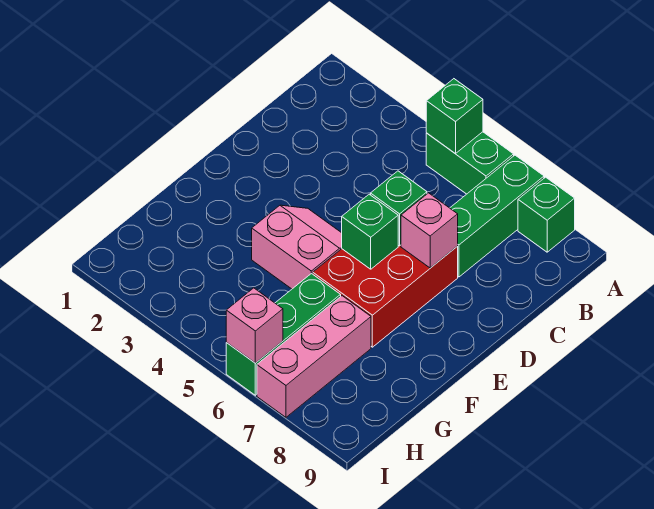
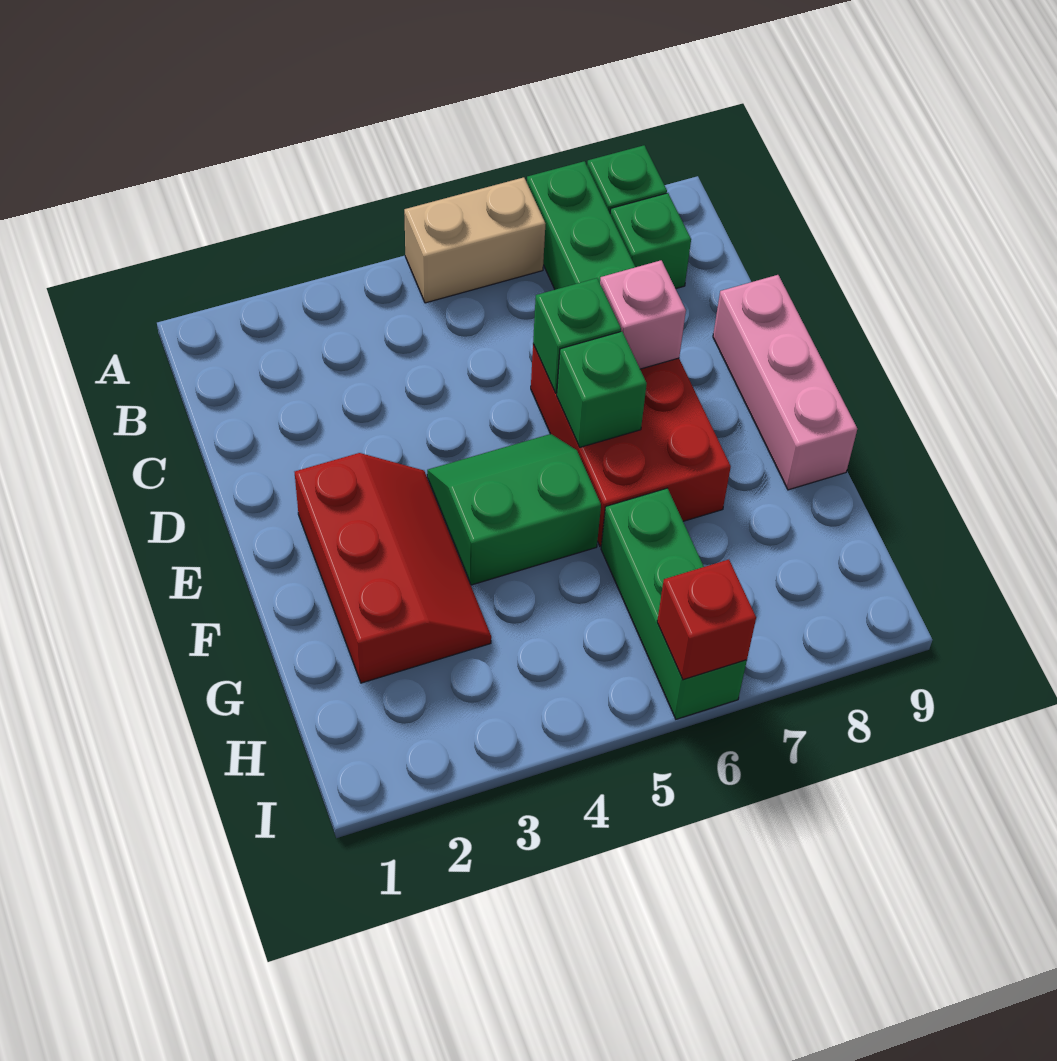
green 1x2 brick [426,132,514,194] -> tan 1x2 brick [404,177,545,303]
green 1x1 brick [426,79,483,154] -> green 1x1 brick moved to [610,193,691,289]
none -> red 2x3 slope [295,453,491,683]
pink 2x2 slope [252,205,342,289] -> green 2x2 slope [427,434,601,585]
pink 1x3 brick [257,296,371,417] -> pink 1x3 brick moved to [713,275,857,490]
pink 1x1 brick [226,288,283,363] -> red 1x1 brick [657,560,756,680]

